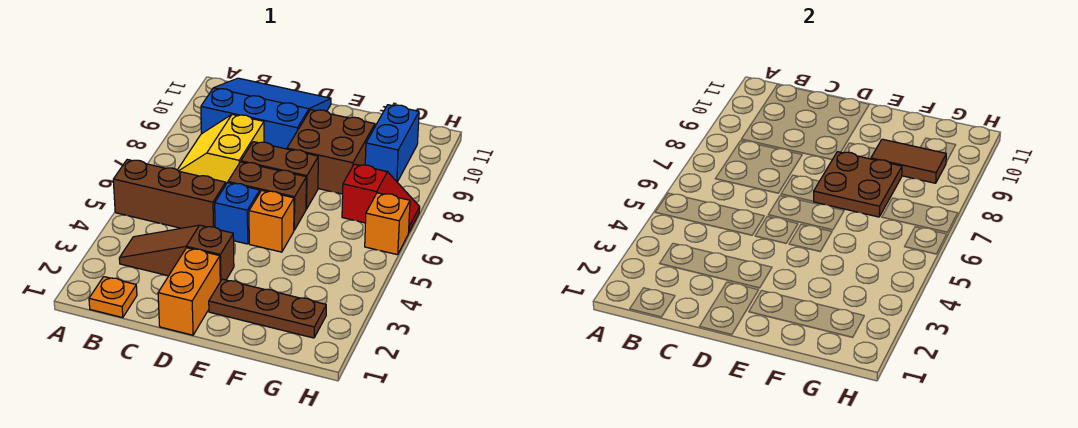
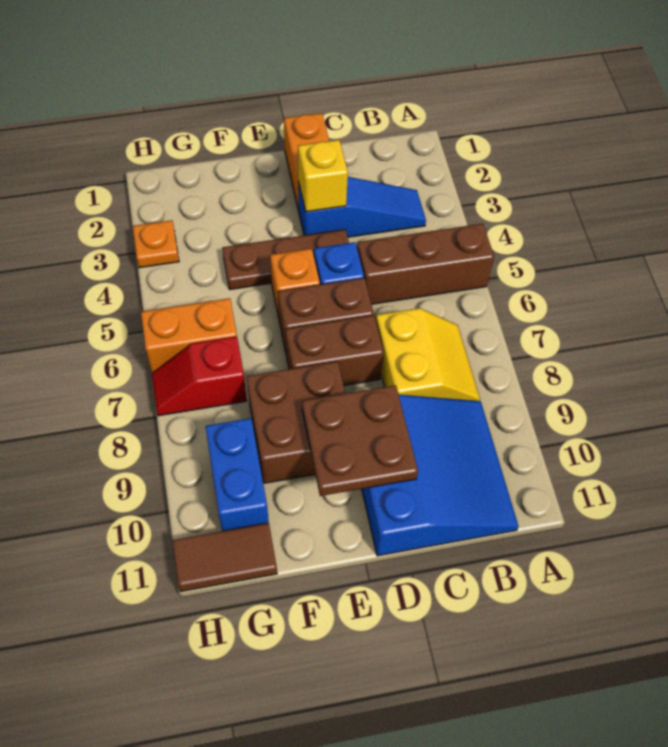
orange 1x1 plate [89,277,137,318] -> orange 1x1 plate moved to [133,220,179,268]
brown 1x3 slope [119,225,234,281] -> blue 1x3 slope [298,177,426,237]
blue 3x3 slope [201,78,331,149] -> blue 3x3 slope turned to [362,395,518,556]
none -> yellow 1x1 brick [298,140,348,212]
brown 1x3 plate [209,279,326,338] -> brown 1x3 plate moved to [222,230,349,290]
brown 2x2 plate [813,152,902,217] -> brown 2x2 plate moved to [302,385,418,496]
brown 1x2 tile [871,139,946,183] -> brown 1x2 tile moved to [172,523,277,592]
orange 1x1 brick [365,193,410,255] -> orange 1x2 brick [141,298,237,373]

